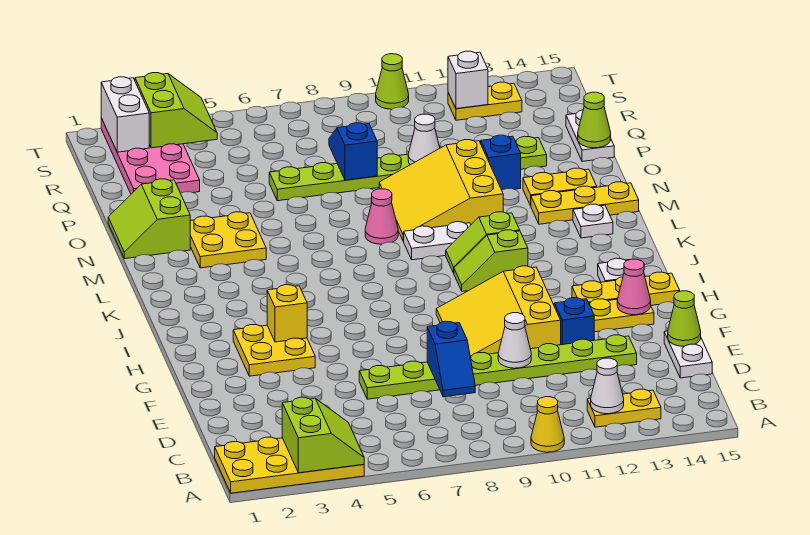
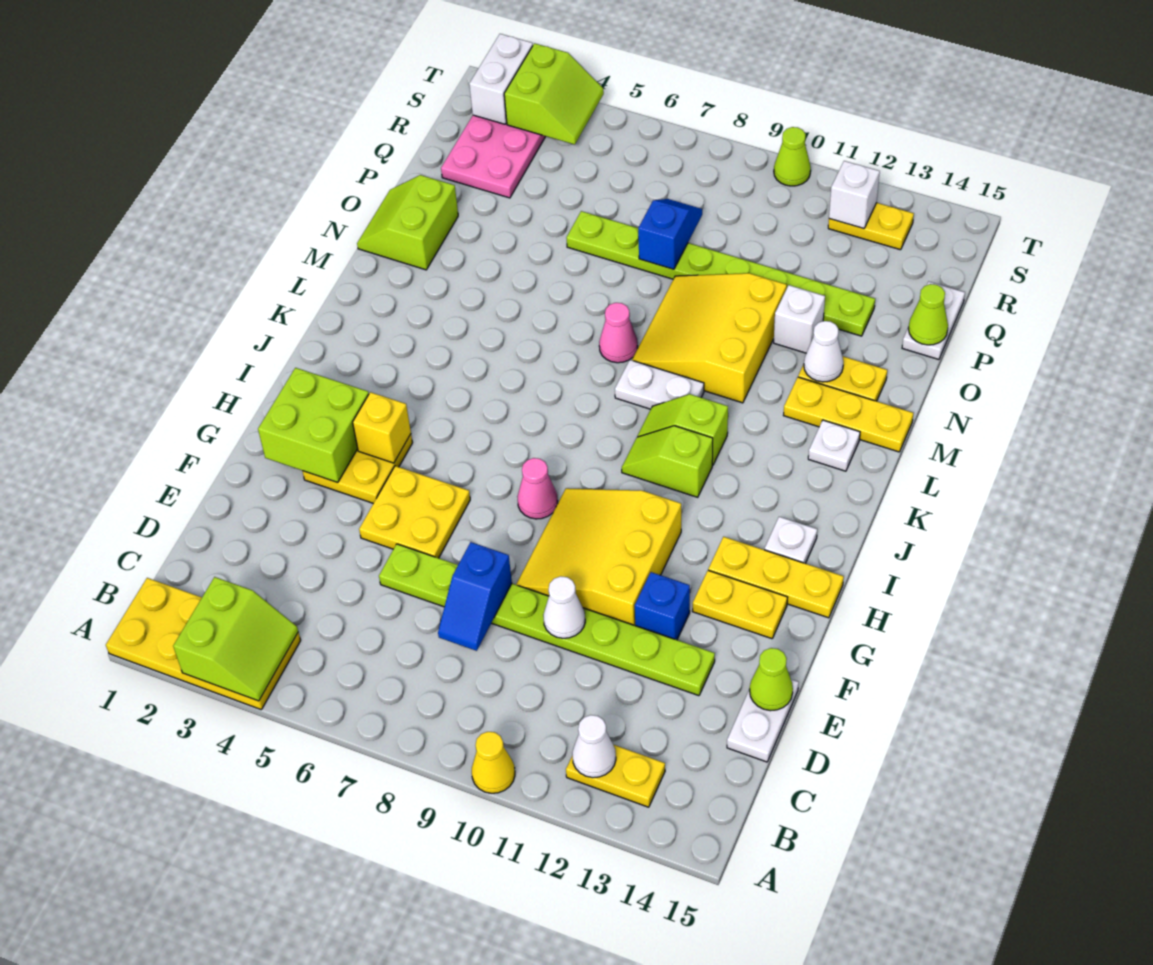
none -> lime 2x2 brick [258,368,369,483]
pink 1x1 cone [617,259,651,315] -> pink 1x1 cone moved to [517,458,558,519]
yellow 2x2 plate [190,212,266,268] -> yellow 2x2 plate moved to [359,466,470,558]
blue 1x1 brick [481,135,521,190] -> white 1x1 brick [774,285,825,353]
white 1x1 cone [408,114,440,165] -> white 1x1 cone moved to [804,321,843,382]

